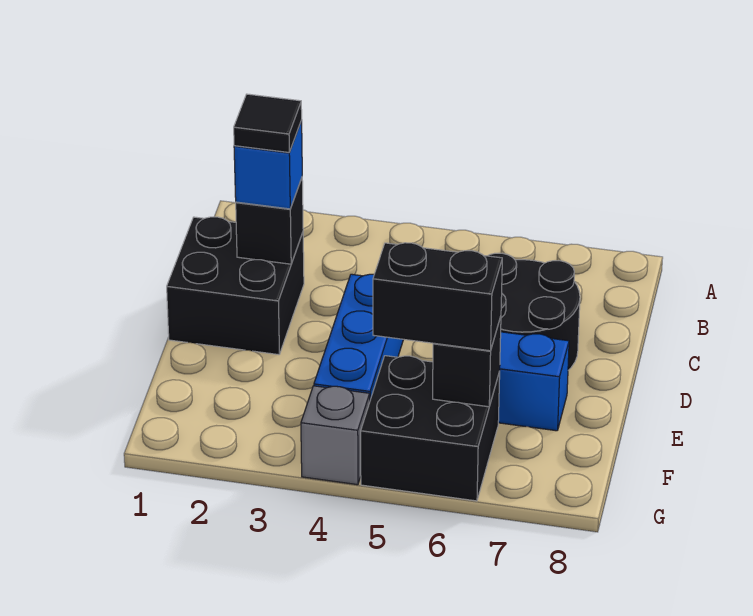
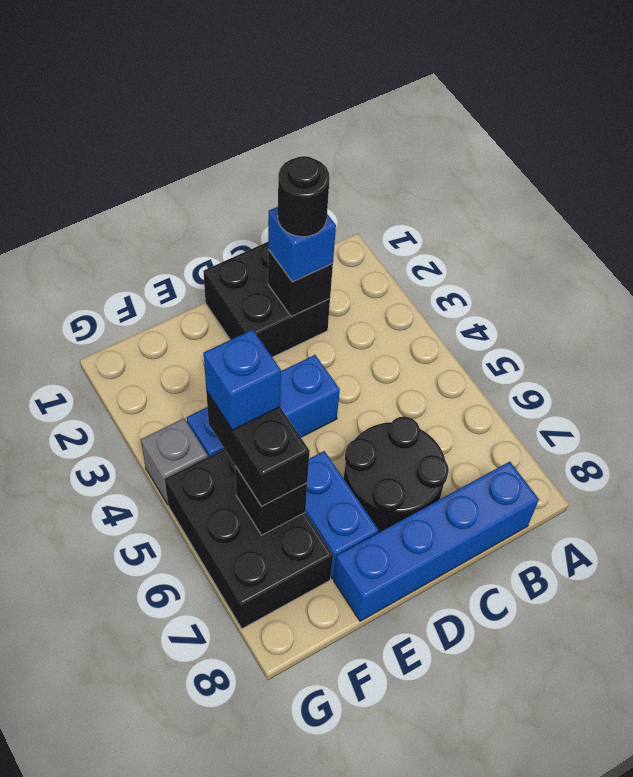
none -> blue 1x4 brick [334,461,539,621]
black 1x1 tile [234,94,302,152] -> black 1x1 round brick [278,156,330,237]
black 2x2 brick [361,356,500,501] -> black 2x3 brick [165,449,333,629]
none -> blue 1x1 brick [204,329,281,430]

